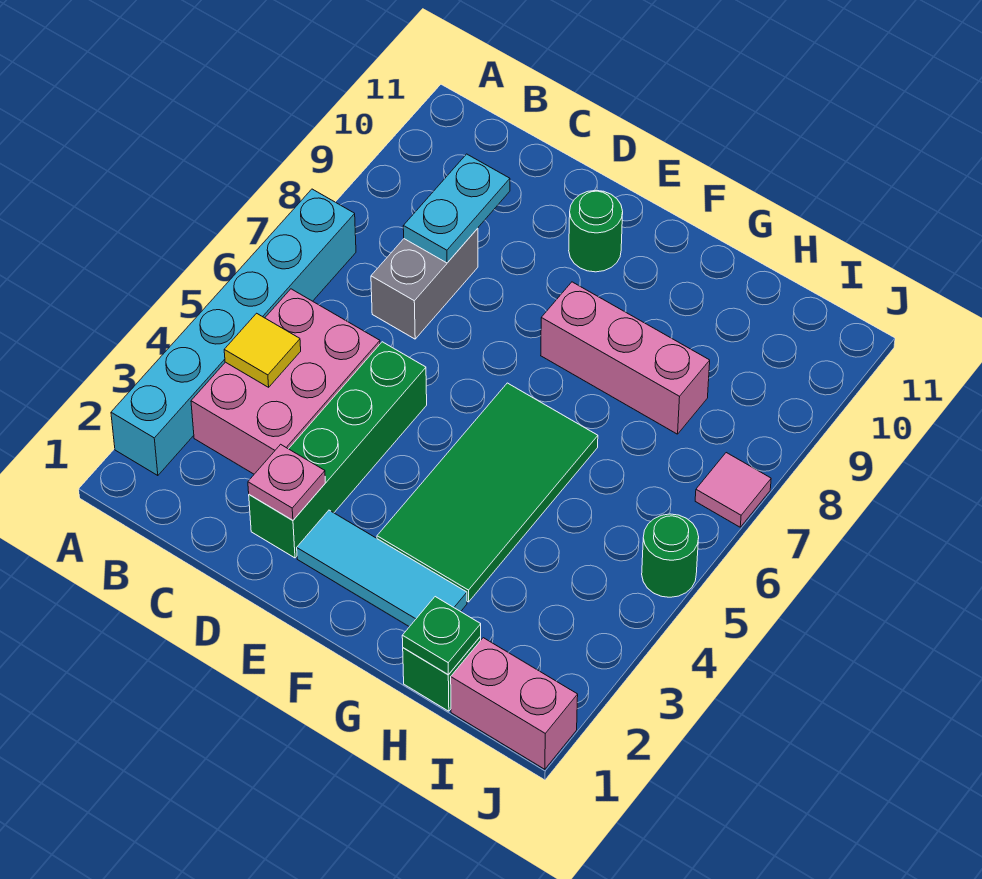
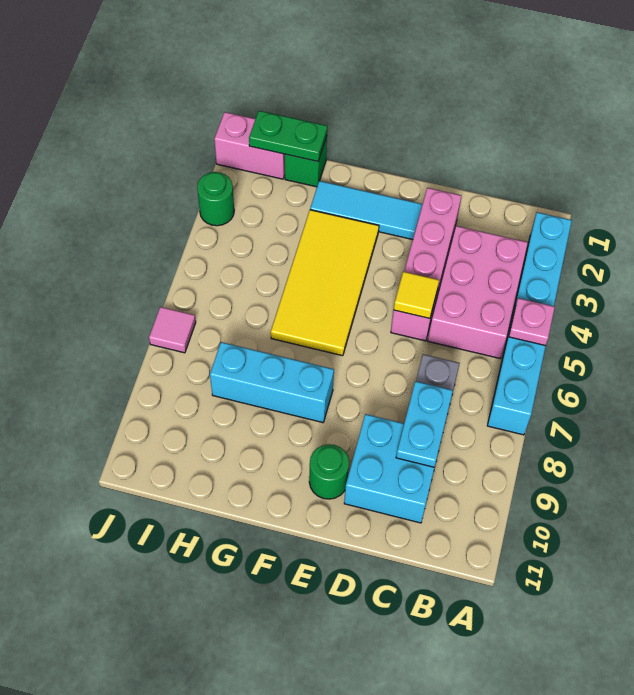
yellow 1x1 tile [224,313,301,387] -> yellow 1x1 tile moved to [394,272,439,318]
none -> cyan 2x2 brick [344,414,439,523]
green 1x4 brick [249,342,427,558] -> pink 1x4 brick [391,188,461,341]
pink 1x1 plate [248,444,325,520] -> pink 1x1 plate moved to [509,298,555,346]
green 2x4 tile [377,383,598,602] -> yellow 2x4 tile [271,210,379,356]
pink 1x3 brick [541,282,710,434] -> cyan 1x3 brick [210,342,334,423]
green 1x1 plate [402,597,481,675] -> green 1x2 plate [249,111,327,161]
green 1x1 round brick [642,514,699,597] -> green 1x1 round brick moved to [197,172,234,226]

